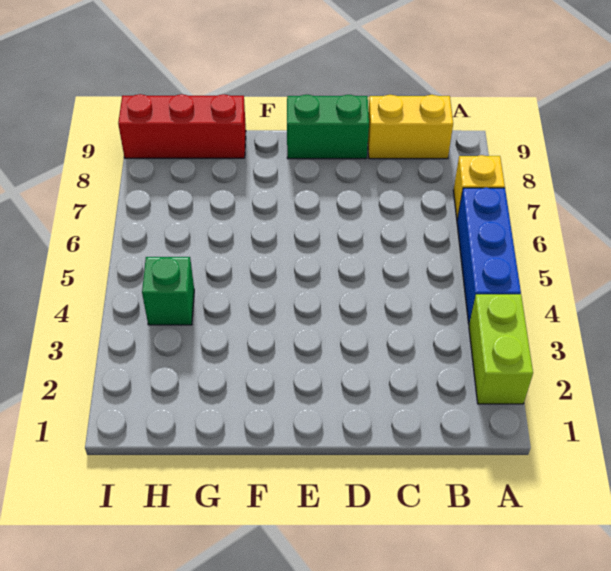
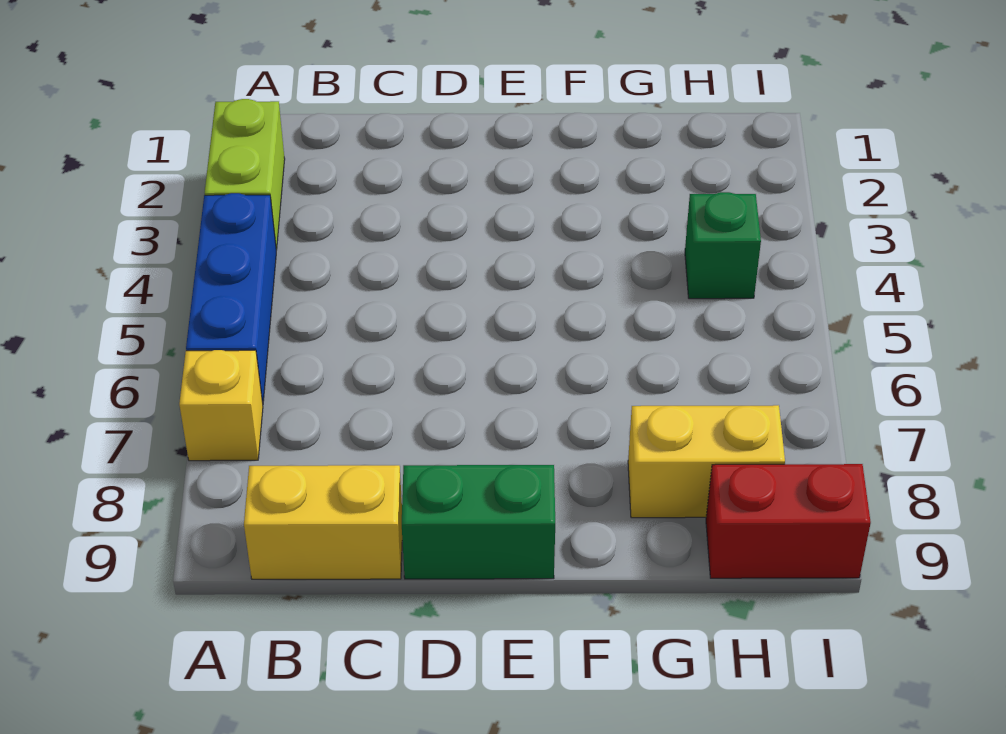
none -> yellow 1x2 brick [628,405,785,518]
red 1x3 brick [118,94,246,158] -> red 1x2 brick [706,464,871,578]

